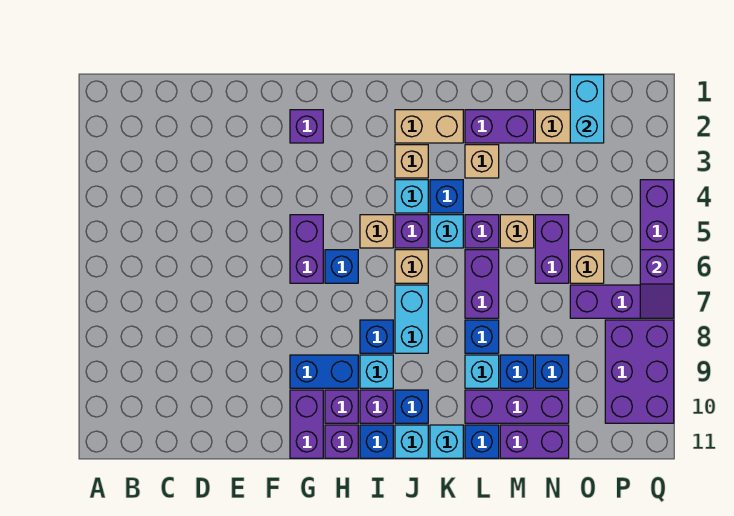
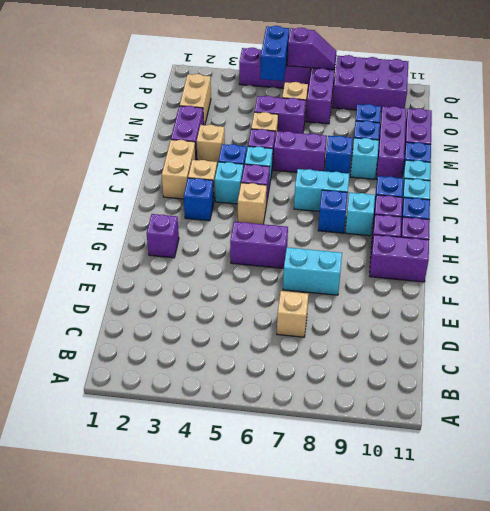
blue 1x2 brick [290,355,358,388] -> blue 1x2 brick moved to [260,26,289,81]
blue 1x1 brick [325,250,358,283] -> blue 1x1 brick moved to [184,178,214,221]
tan 1x1 brick [395,250,428,283] -> tan 1x1 brick moved to [277,291,309,337]
cyan 1x2 brick [570,75,604,143] -> cyan 1x2 brick moved to [283,247,342,295]

